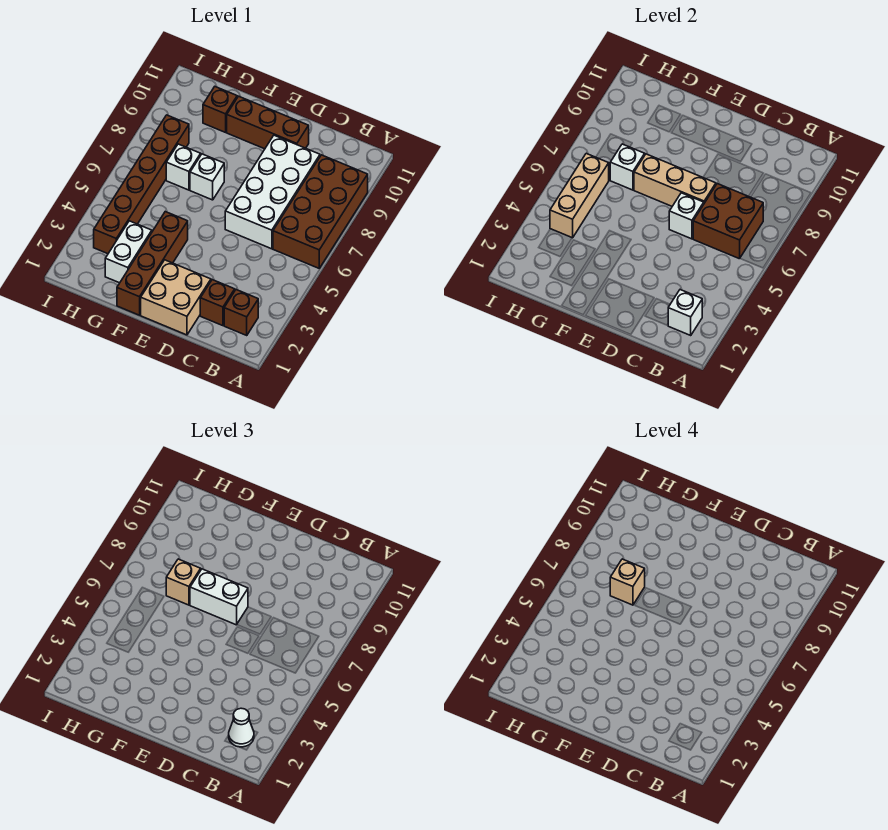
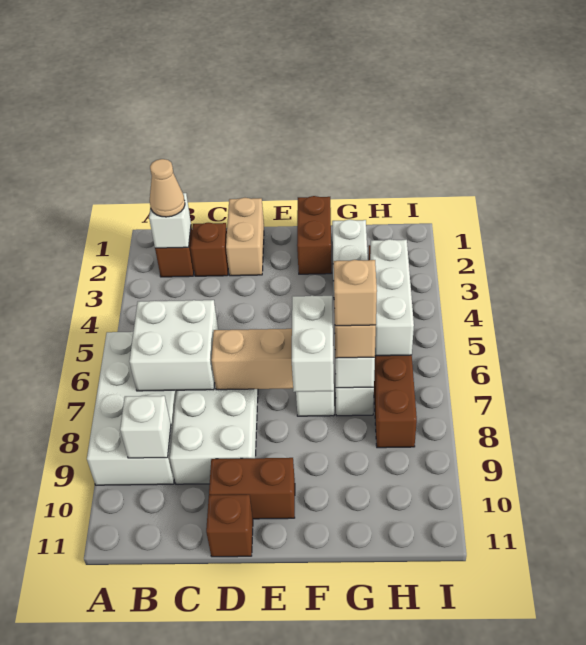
brown 2x4 brick [273,155,368,268] -> white 2x4 brick [87,332,176,485]
white 1x1 cone [229,708,254,747] -> tan 1x1 cone [150,159,185,217]
brown 2x2 brick [693,184,763,259] -> white 2x2 brick [129,300,218,391]
tan 2x2 brick [141,260,211,335] -> tan 1x2 brick [226,198,264,276]
white 1x1 brick [669,193,704,239] -> white 1x1 brick moved to [120,396,171,458]
brown 1x3 brick [227,96,309,149] -> brown 1x2 brick [209,458,295,519]
white 1x2 brick [190,569,248,625] -> white 1x2 brick turned to [292,296,334,392]
brown 1x4 brick [117,212,188,315] -> brown 1x2 brick [297,196,332,274]
brown 1x1 brick [203,87,237,132] -> brown 1x1 brick moved to [206,495,253,557]
tan 1x3 brick [550,153,609,238] -> white 1x3 brick [370,239,414,356]

